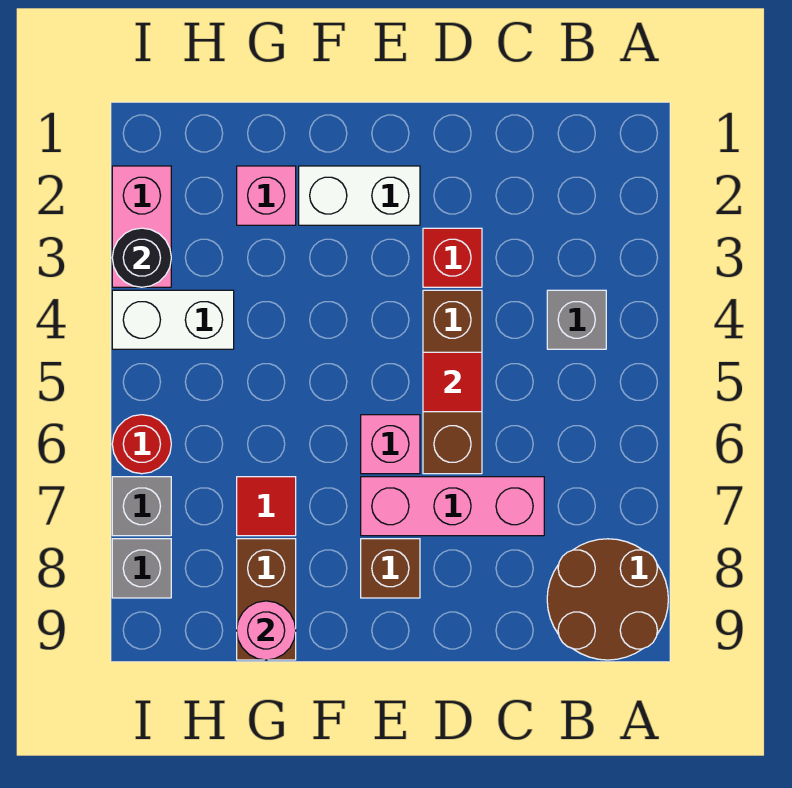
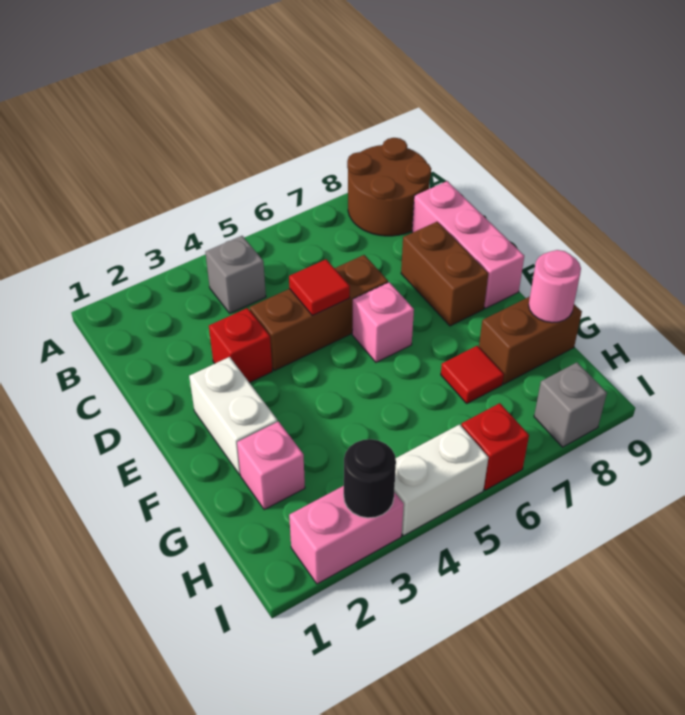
pink 1x3 brick [361,477,544,536] -> pink 1x3 brick moved to [412,181,524,308]
brown 1x1 brick [361,539,420,598] -> brown 1x2 brick [401,222,488,326]
white 1x2 brick [112,290,234,349] -> white 1x2 brick turned to [394,424,488,536]
red 1x1 round brick [112,415,171,474] -> red 1x1 brick [461,403,529,490]
grey 1x1 brick [112,477,171,536] -> none

